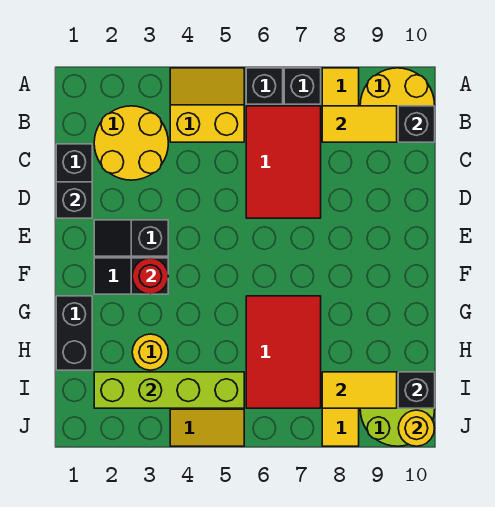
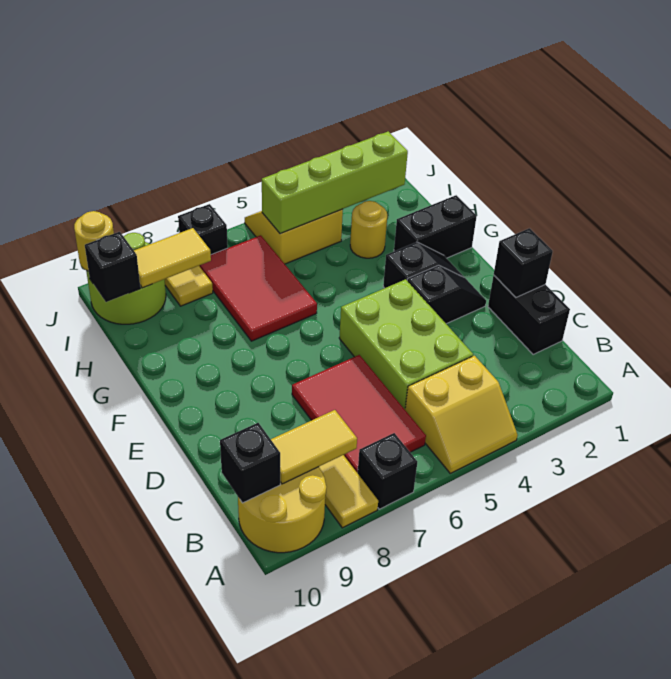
black 1x1 brick [246,68,283,104] -> black 1x1 brick moved to [178,204,228,255]
yellow 2x2 round brick [94,106,168,180] -> none
none -> lime 2x3 brick [339,279,473,409]
red 1x1 round brick [132,258,168,294] -> none
black 1x2 brick [56,296,92,370] -> black 1x2 brick turned to [394,195,477,258]

